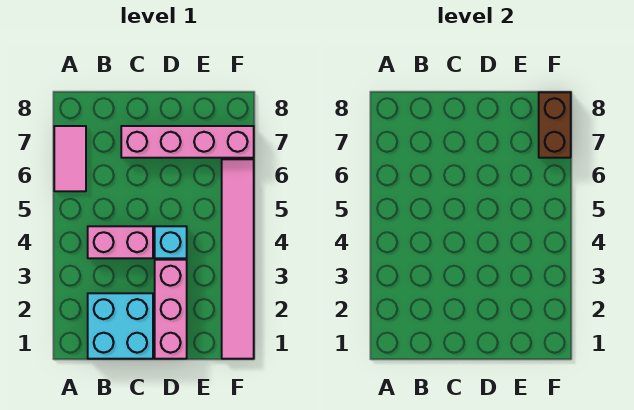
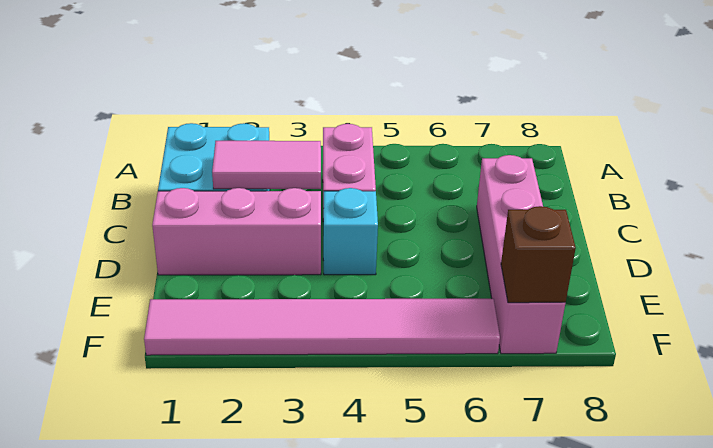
pink 1x2 tile [54,126,86,191] -> pink 1x2 tile moved to [212,141,321,189]
brown 1x2 brick [539,92,571,158] -> brown 1x1 brick [501,206,576,303]

